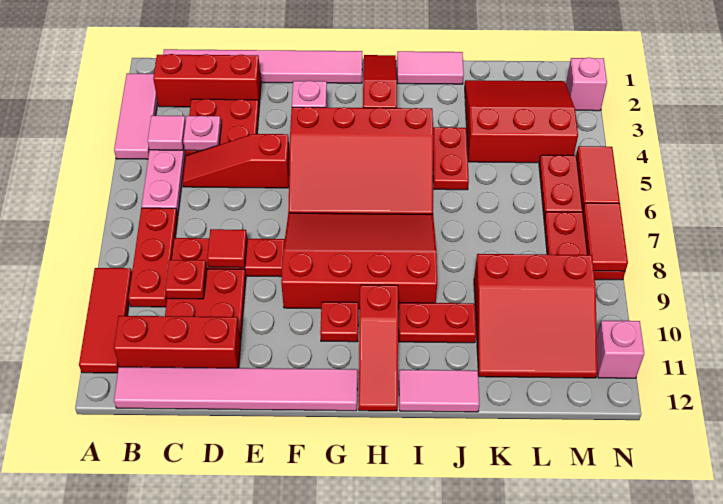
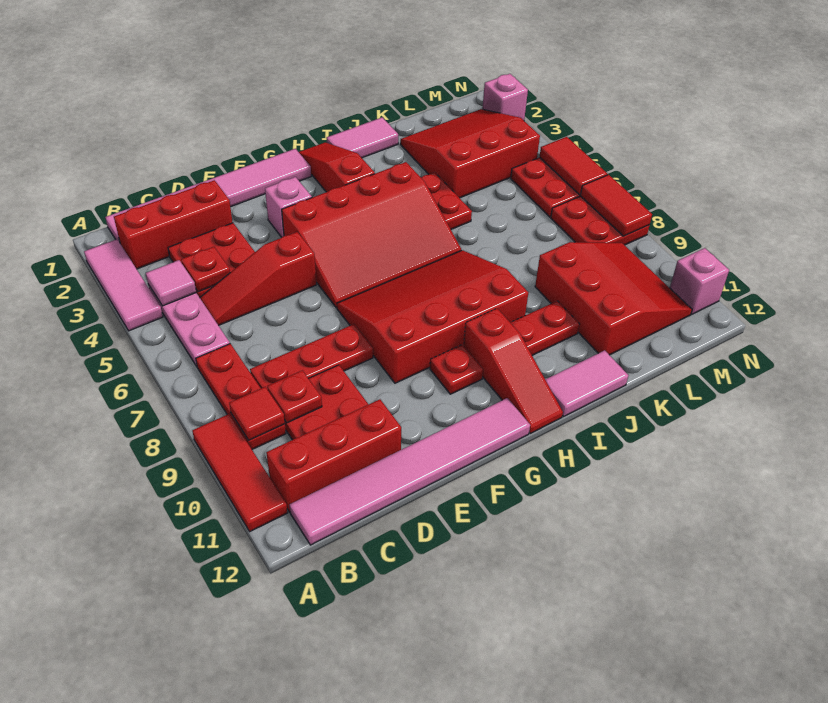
pink 1x1 plate [183,116,221,151] -> red 1x1 plate [181,247,230,292]
red 1x1 tile [207,229,247,268] -> red 1x1 tile moved to [229,387,285,440]
red 3x3 slope [474,254,597,378] -> red 3x3 slope turned to [535,242,692,355]

